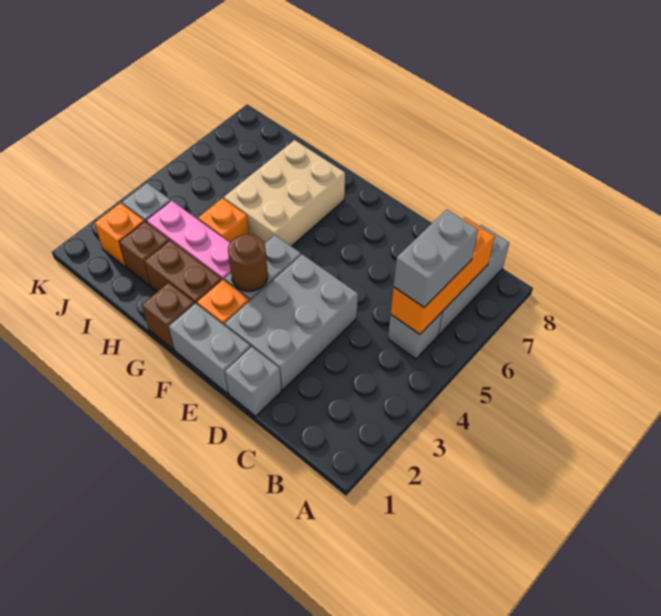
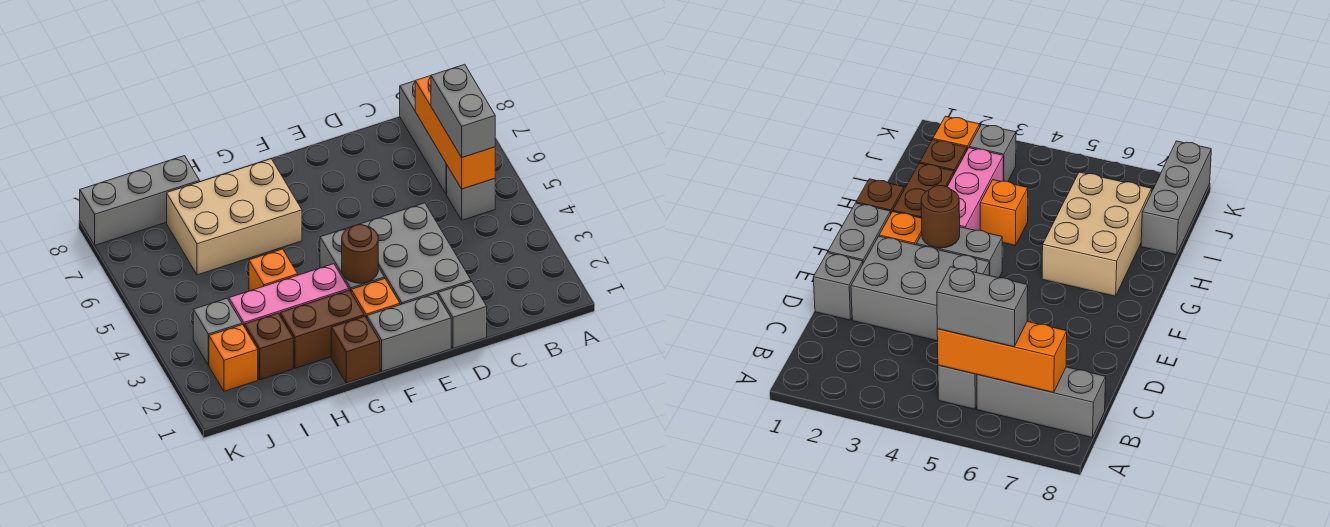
tan 2x3 brick [224,140,345,246] -> tan 2x3 brick turned to [167,159,302,275]
none -> grey 1x3 brick [80,156,200,245]

